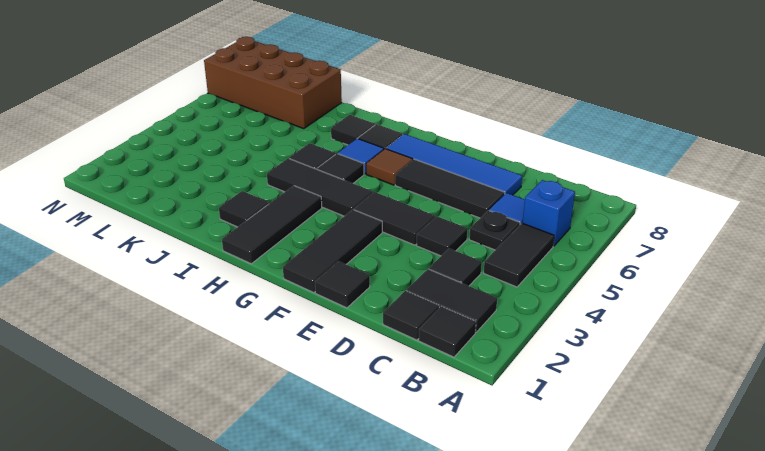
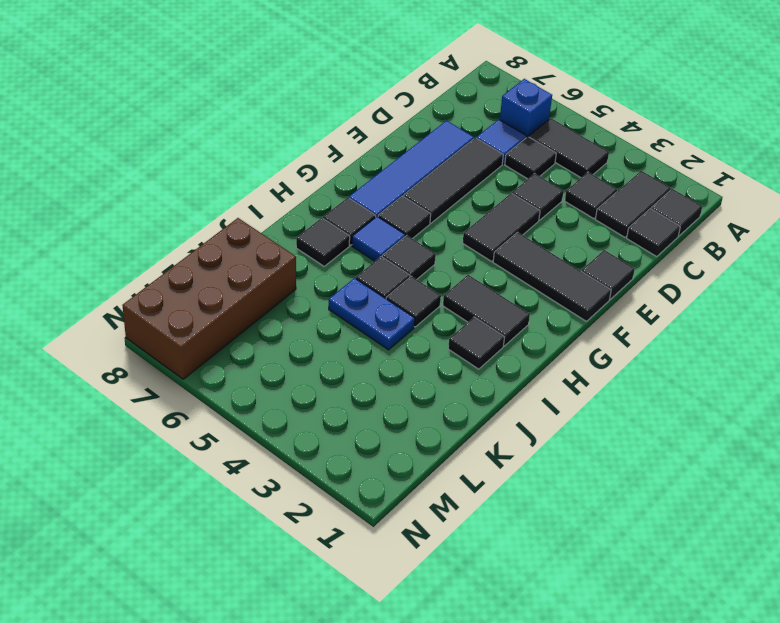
black 1x1 plate [469,211,520,250] -> black 1x1 tile [505,137,556,179]
black 1x3 tile [267,158,373,216] -> black 1x1 tile [386,276,441,327]
brown 1x1 tile [366,149,413,185] -> black 1x1 tile [378,196,431,239]
black 1x3 tile [222,186,322,264] -> black 1x2 tile [443,275,530,346]
none -> blue 1x2 plate [329,278,415,350]

